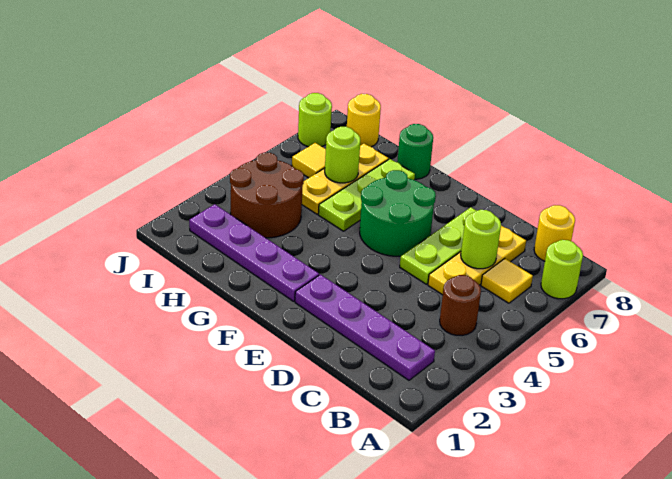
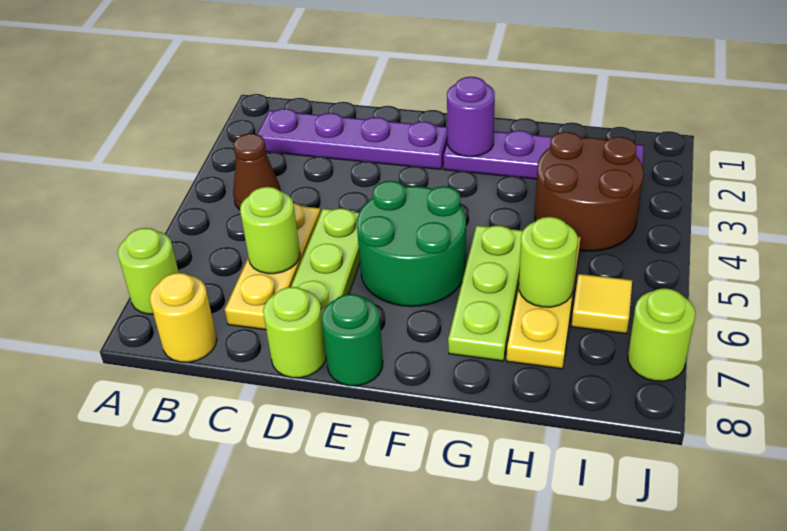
brown 1x1 round brick [440,275,481,335] -> brown 1x1 cone [233,134,281,210]
yellow 1x1 tile [481,259,533,303] -> none
none -> lime 1x1 round brick [263,287,326,378]
none -> purple 1x1 round brick [447,77,495,157]
green 1x1 round brick [397,124,433,179] -> green 1x1 round brick moved to [322,294,383,386]
yellow 1x1 round brick [347,94,381,147] -> none

